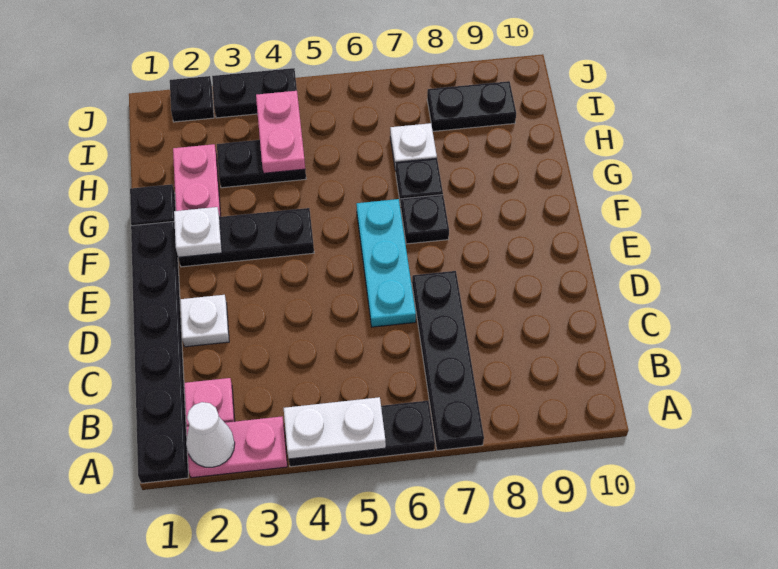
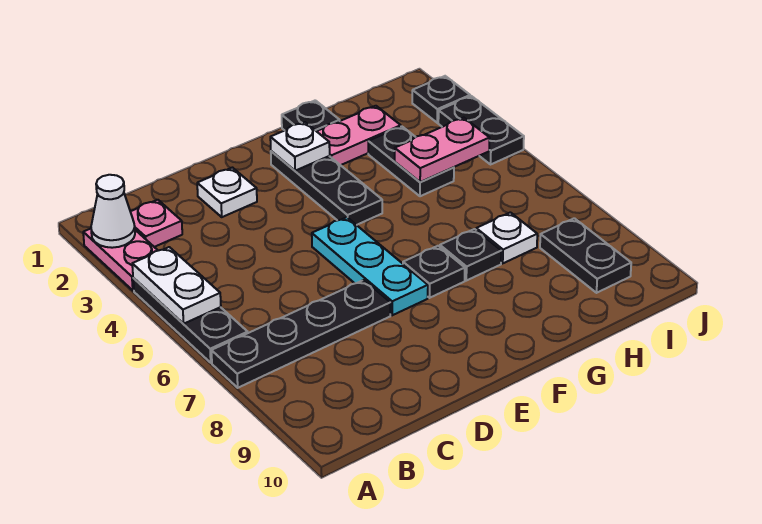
black 1x6 plate [131,222,189,483] -> none
cyan 1x3 plate [356,199,416,327] -> cyan 1x3 plate turned to [312,217,428,315]

